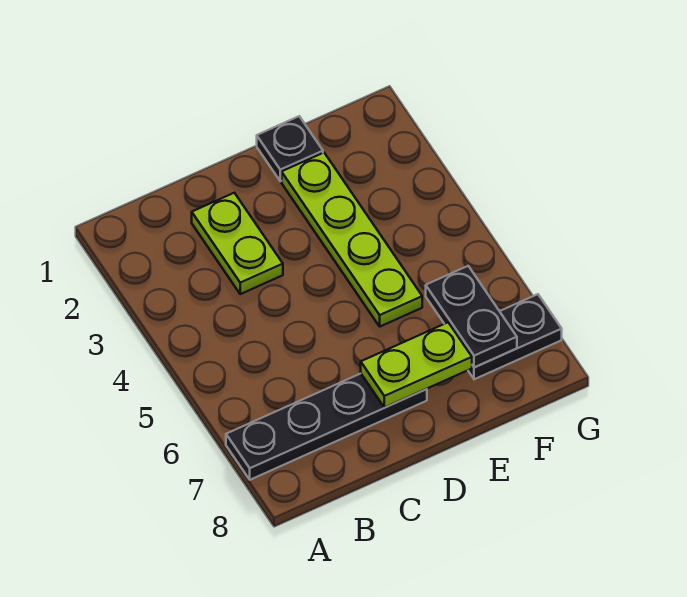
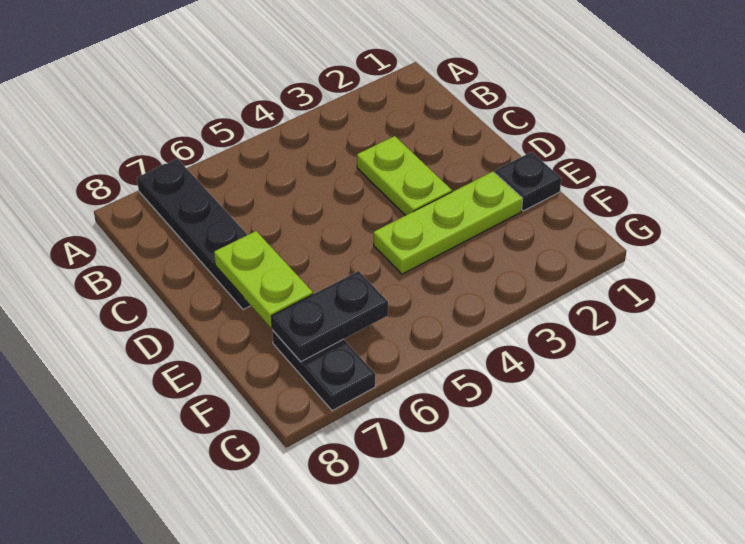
lime 1x2 plate [192,193,283,294] -> lime 1x2 plate turned to [357,136,452,216]
lime 1x4 plate [282,153,422,327] -> lime 1x3 plate [373,172,522,274]

